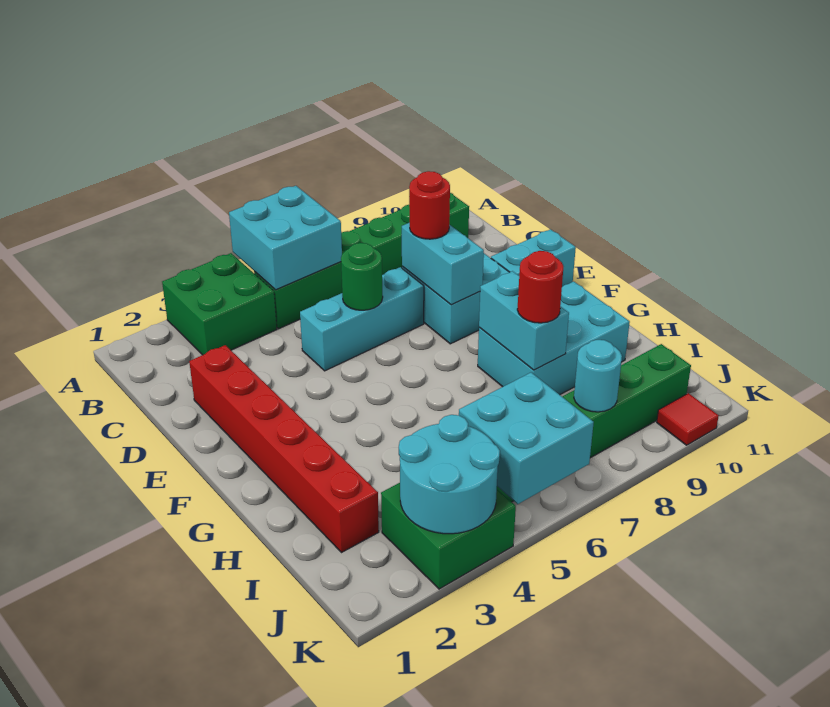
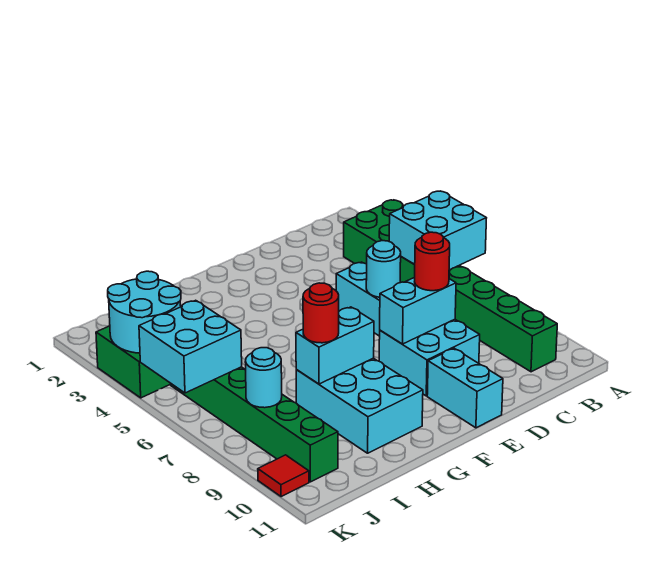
red 1x6 brick [189,345,379,553] -> none
green 1x1 round brick [341,243,383,310] -> cyan 1x1 round brick [366,241,401,297]

